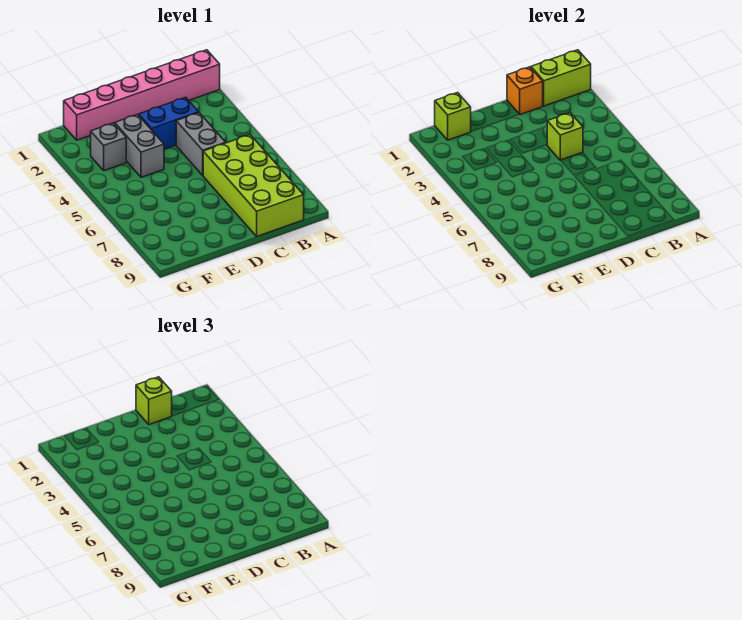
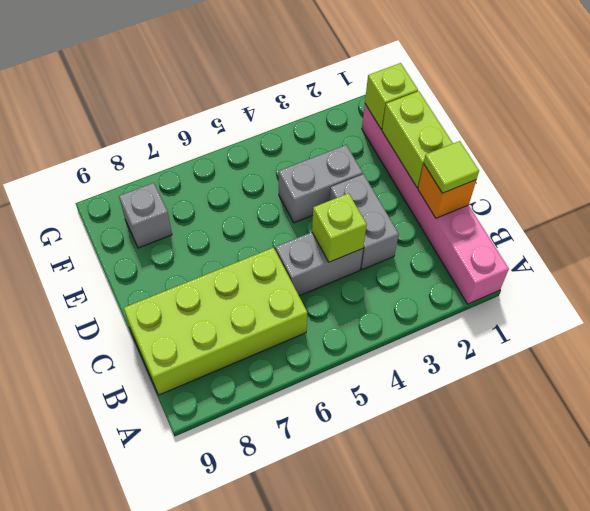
lime 1x2 brick [531,50,591,106] -> lime 1x2 brick moved to [382,91,453,188]
lime 1x1 brick [136,377,172,425] -> lime 1x1 tile [424,141,479,193]
blue 1x2 brick [139,97,199,149] -> grey 1x2 brick [329,174,399,270]
grey 1x1 brick [91,123,126,171] -> grey 1x1 brick moved to [119,183,172,248]

